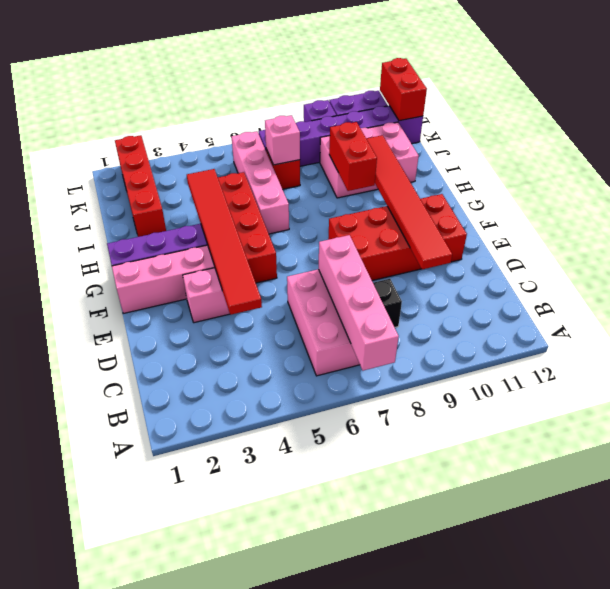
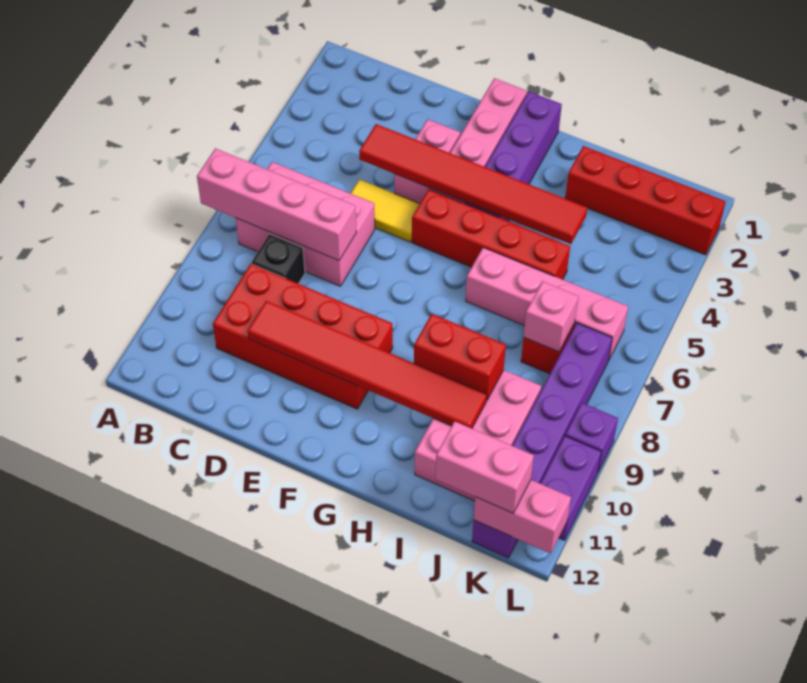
none -> yellow 1x2 tile [351,179,419,242]
red 2x4 brick [328,194,467,281] -> red 2x4 brick turned to [213,264,393,409]
none -> pink 1x2 brick [435,421,534,513]
red 1x2 brick [380,58,427,121] -> pink 1x2 brick [474,480,571,553]

